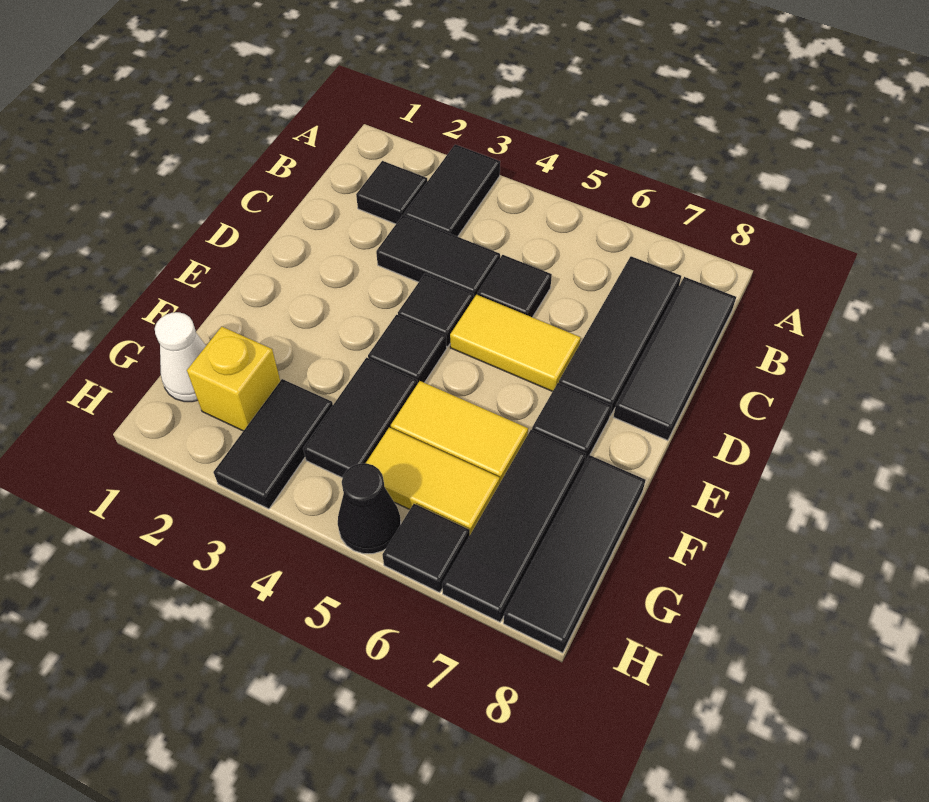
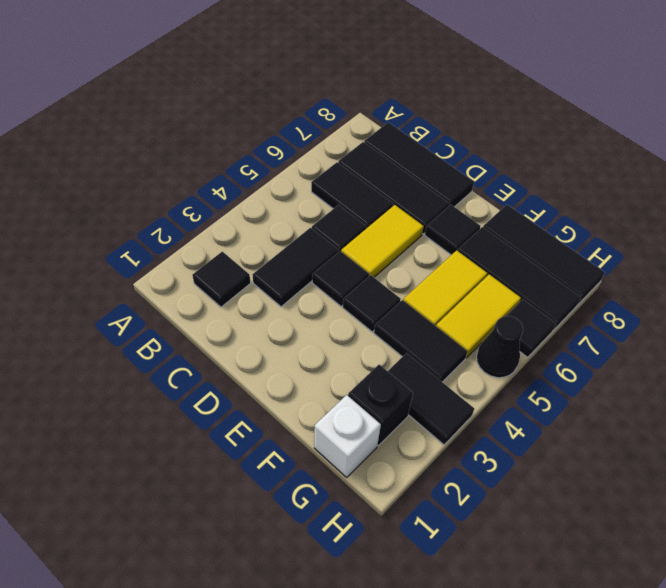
black 1x2 tile [404,144,500,237] -> black 1x2 tile moved to [311,162,393,228]
white 1x1 cone [155,312,206,402] -> white 1x1 brick [314,395,381,477]
yellow 1x1 brick [187,327,280,431] -> black 1x1 brick [348,365,413,446]

